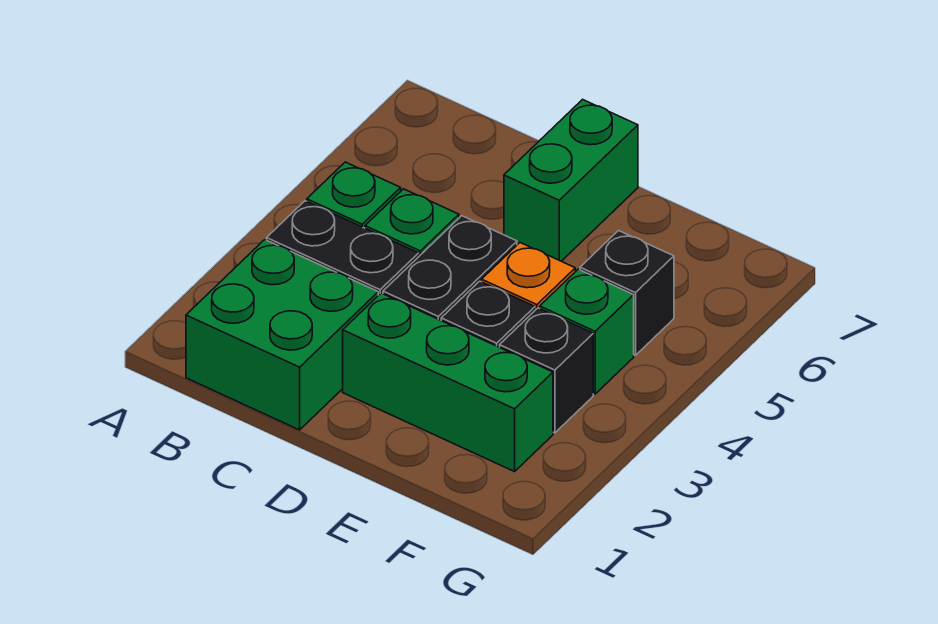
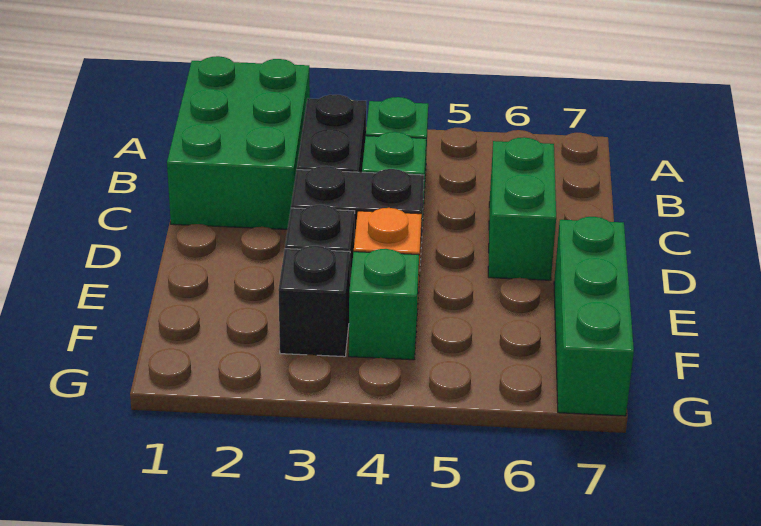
green 2x2 brick [186,240,378,430] -> green 2x3 brick [167,56,310,229]
green 1x3 brick [343,293,553,472] -> green 1x3 brick moved to [554,217,634,416]
green 1x2 brick [504,100,638,261] -> green 1x2 brick turned to [488,137,556,280]
black 1x1 brick [580,231,674,355] -> none

